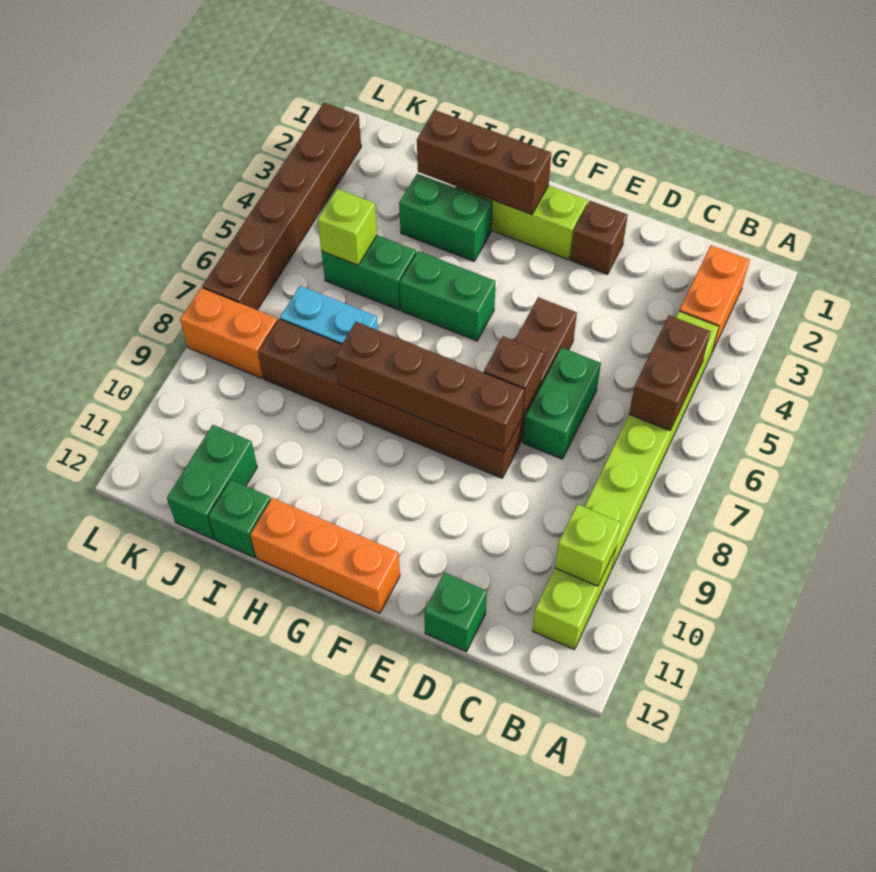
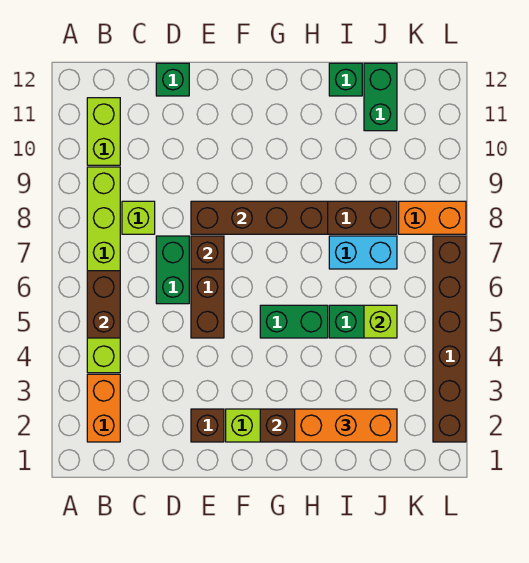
lime 1x1 brick [555,504,621,586] -> lime 1x1 brick moved to [122,201,155,234]
orange 1x3 brick [250,498,400,613] -> orange 1x3 brick moved to [295,409,397,442]
green 1x2 brick [399,174,492,261] -> none

